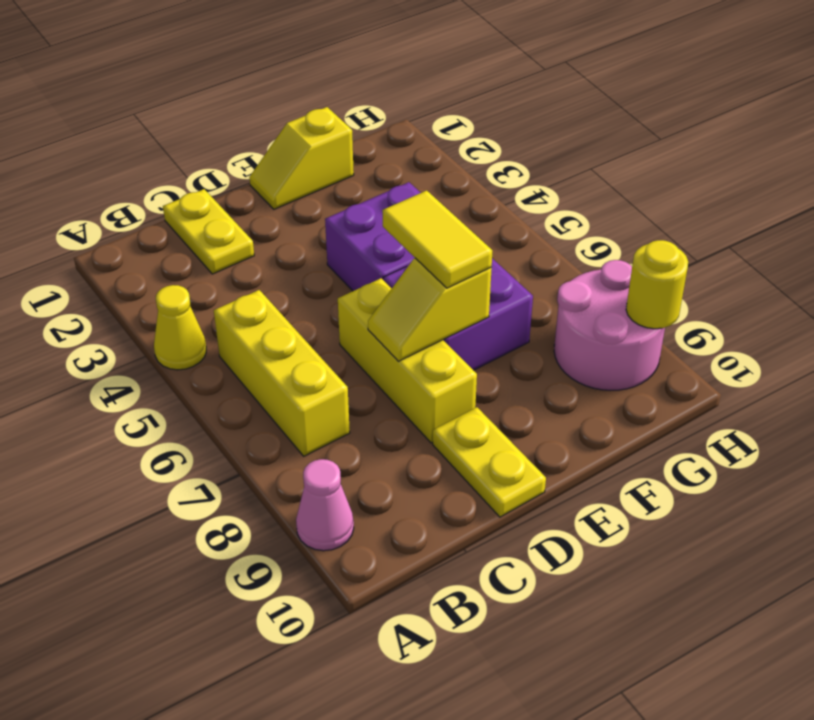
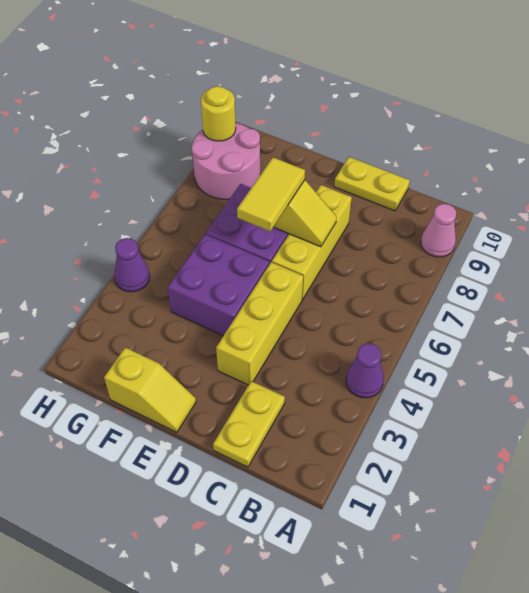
yellow 1x1 cone [154,285,206,370] -> purple 1x1 cone [346,343,384,398]
yellow 1x3 brick [214,290,350,456] -> yellow 1x3 brick moved to [216,262,303,385]
yellow 1x2 plate [433,407,546,517] -> yellow 1x2 plate turned to [334,157,410,211]
none -> purple 1x1 cone [114,238,150,292]

